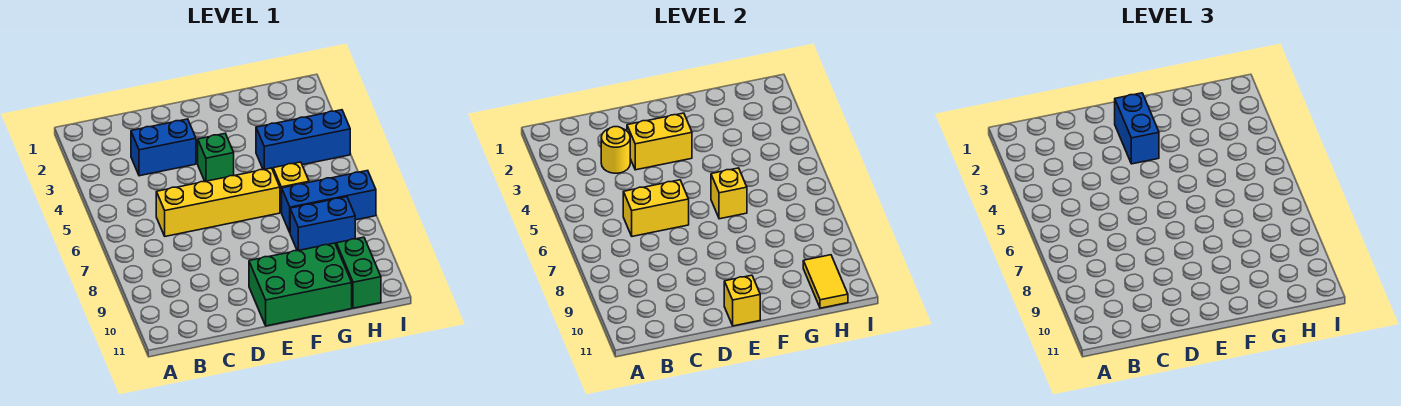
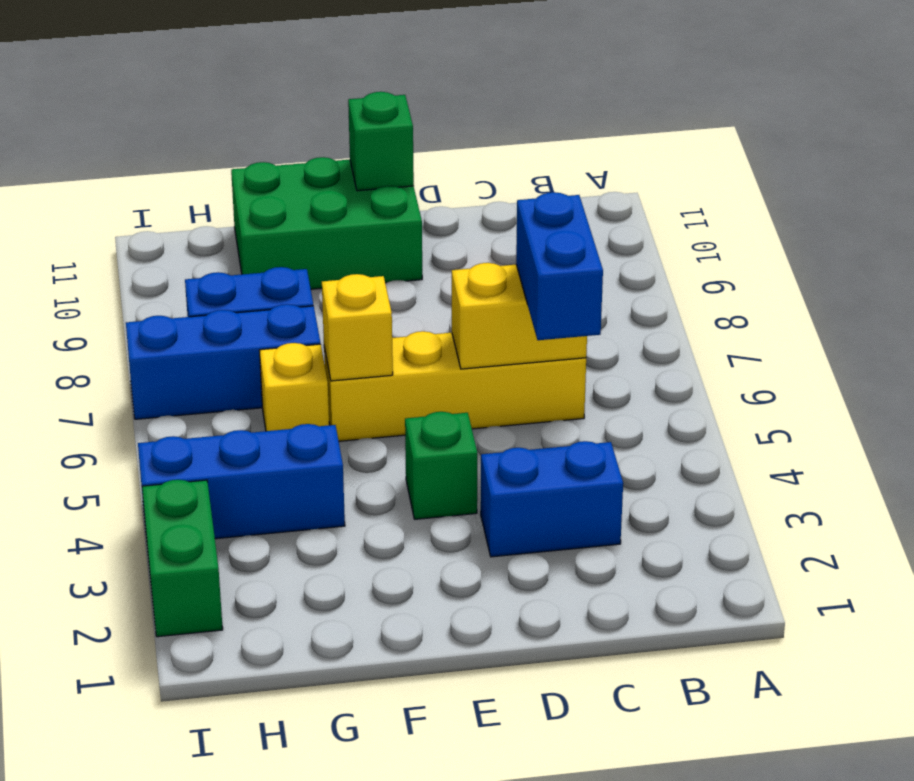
yellow 1x1 round brick [601,127,630,173] -> none
yellow 1x2 brick [627,113,692,170] -> none
blue 1x2 brick [1115,93,1159,164] -> blue 1x2 brick moved to [516,192,603,340]
yellow 1x1 brick [724,275,760,326] -> green 1x1 brick [348,92,414,191]
green 1x2 brick [336,237,381,308] -> green 1x2 brick moved to [142,480,223,637]
yellow 1x2 tile [803,255,848,308] -> none

